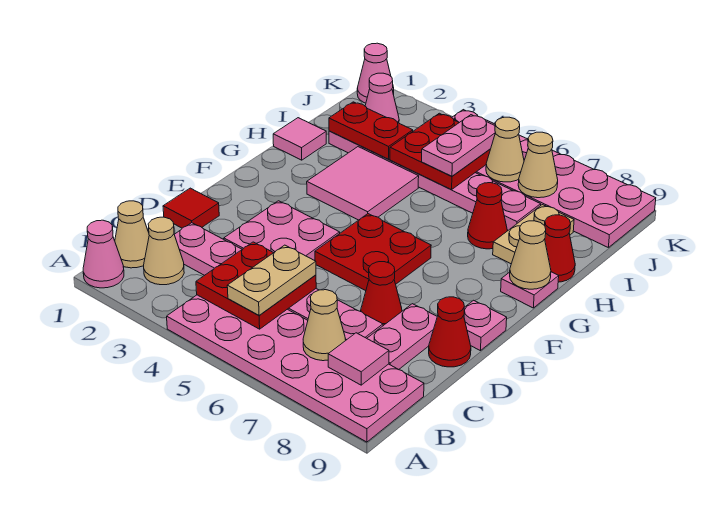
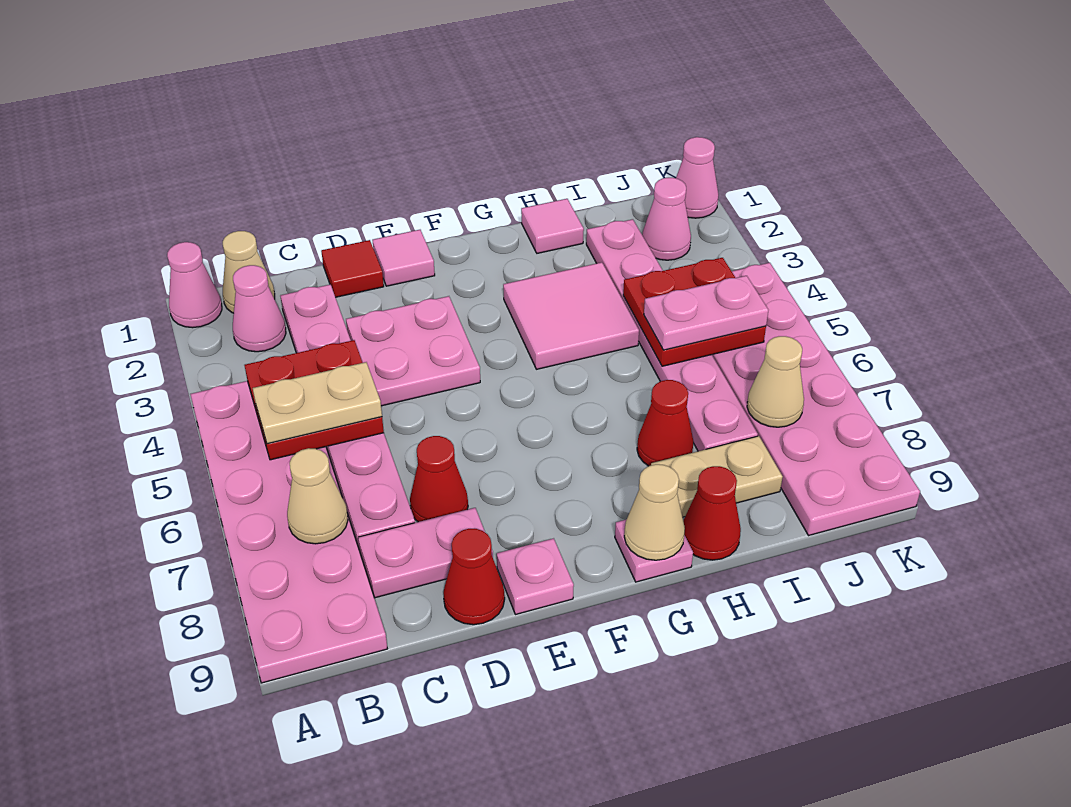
tan 1x1 cone [144,217,184,285] -> pink 1x1 cone [233,265,286,352]
pink 1x1 tile [328,333,389,385] -> pink 1x1 tile moved to [373,230,435,286]
red 2x2 plate [315,214,431,291] -> none
red 1x2 plate [329,102,413,159] -> none
tan 1x1 cone [486,117,524,182] -> none

